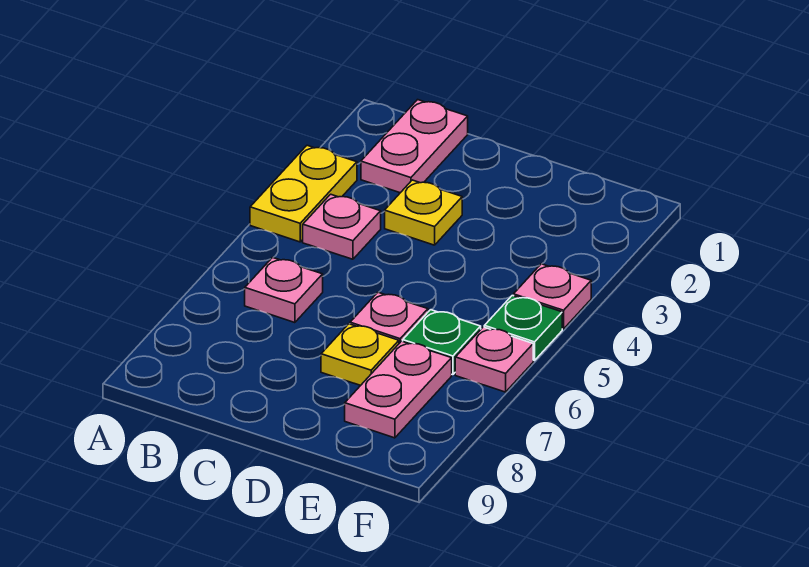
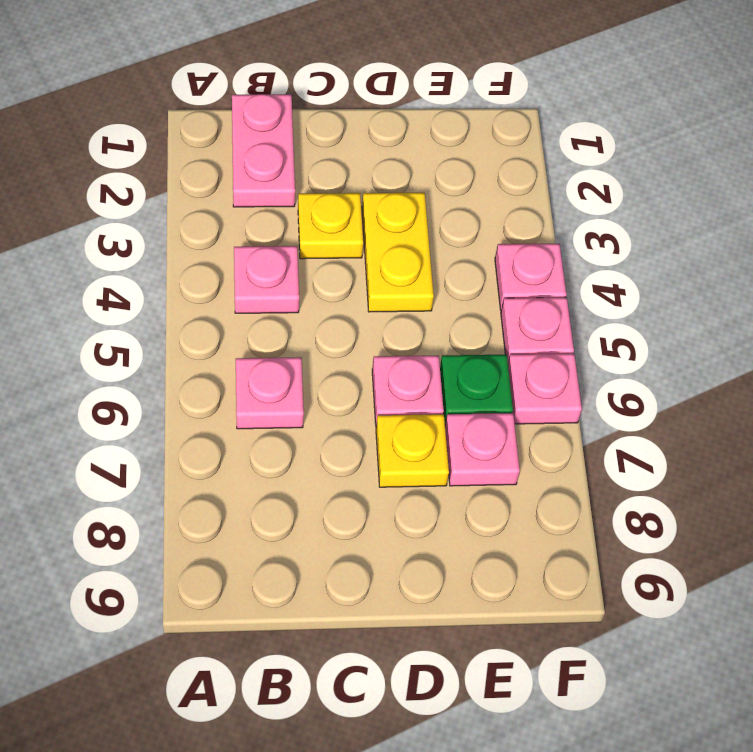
yellow 1x2 plate [250,145,357,242] -> yellow 1x2 plate moved to [362,193,434,312]
pink 1x2 plate [345,341,452,438] -> pink 1x1 plate [445,413,520,486]
green 1x1 plate [484,296,562,361] -> pink 1x1 plate [501,297,574,362]

